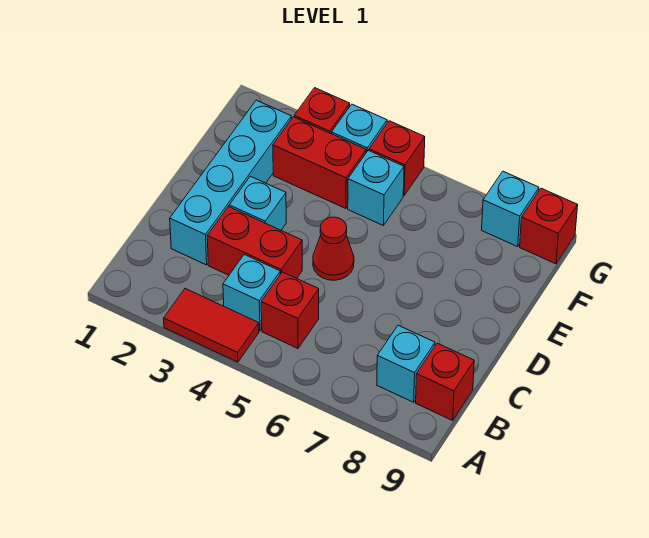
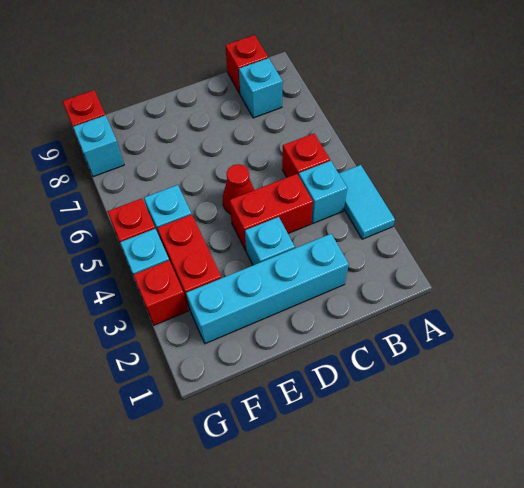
red 1x2 tile [164,289,259,362] -> cyan 1x2 tile [339,165,395,239]
red 1x2 brick [207,207,302,278] -> red 1x2 brick turned to [229,174,313,250]

